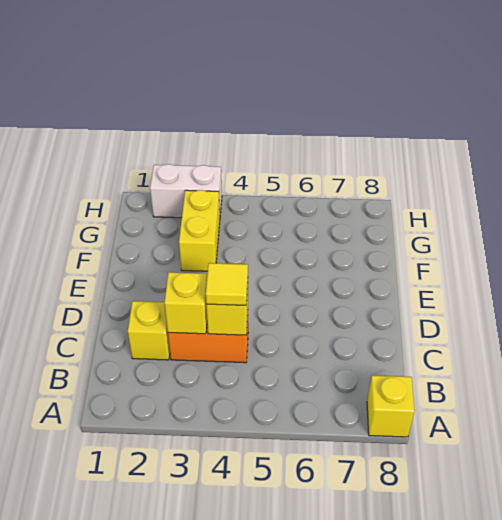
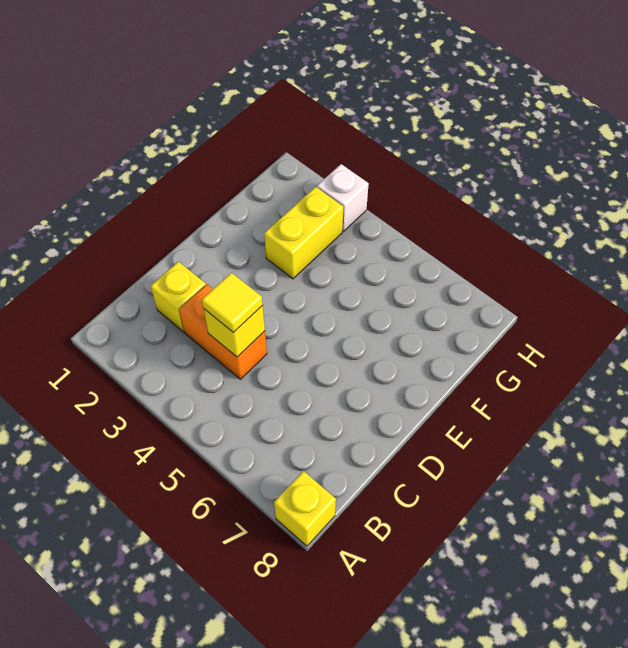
yellow 1x1 brick [164,272,207,334] -> none
white 1x2 brick [150,164,222,218] -> white 1x1 brick [317,164,369,231]

